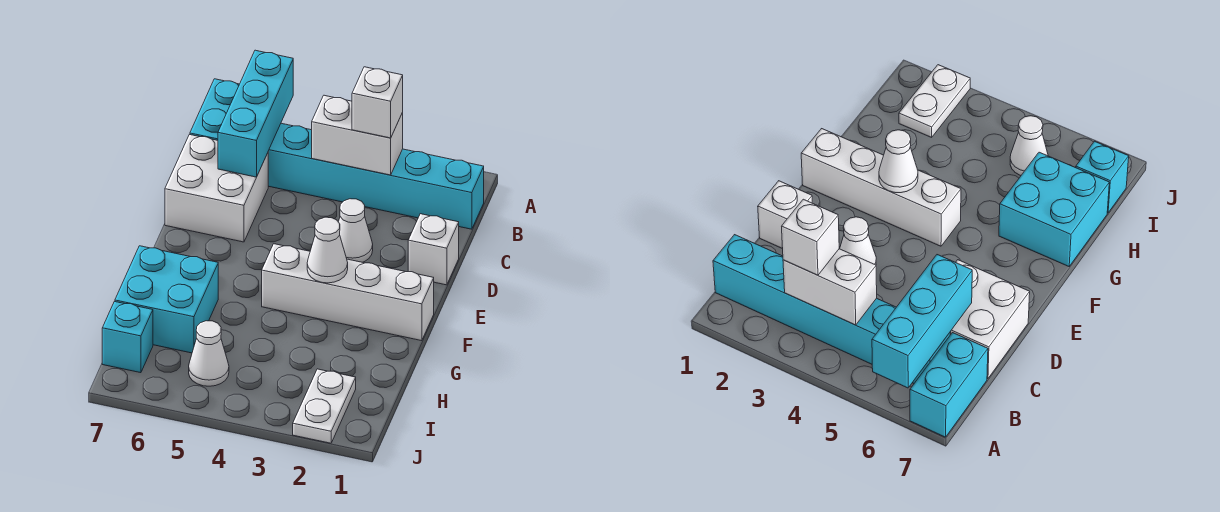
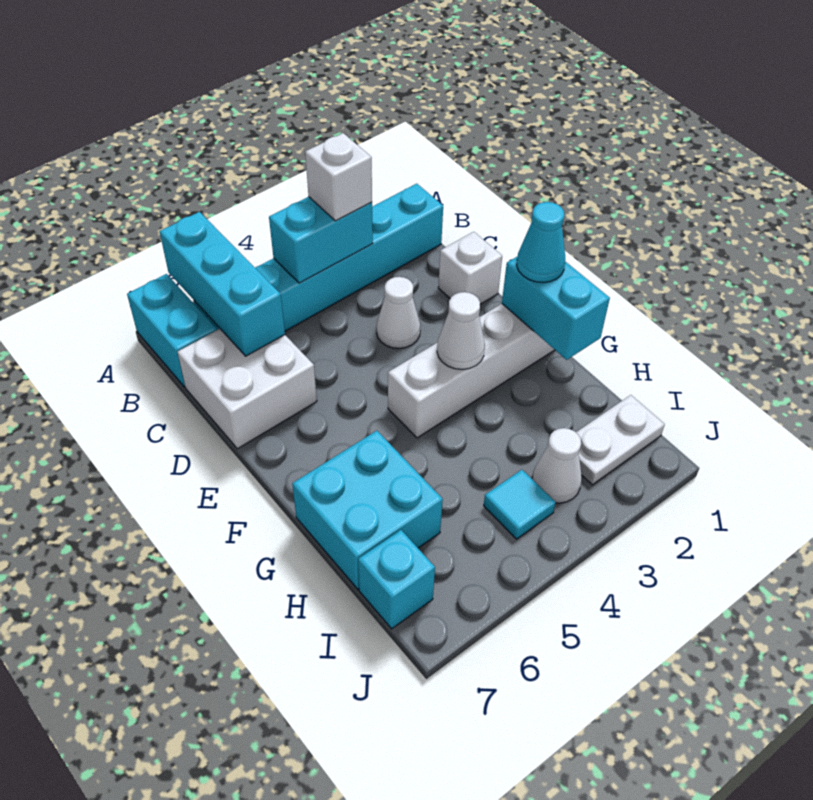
white 1x2 brick [312,95,403,175] -> cyan 1x2 brick [269,197,373,283]
none -> cyan 1x2 brick [502,256,610,360]
none -> cyan 1x1 cone [517,202,565,282]
white 1x2 plate [293,369,356,443] -> white 1x2 plate turned to [576,395,665,485]
none -> cyan 1x1 tile [484,470,556,539]
white 1x1 cone [189,321,229,386] -> white 1x1 cone moved to [532,428,582,503]

